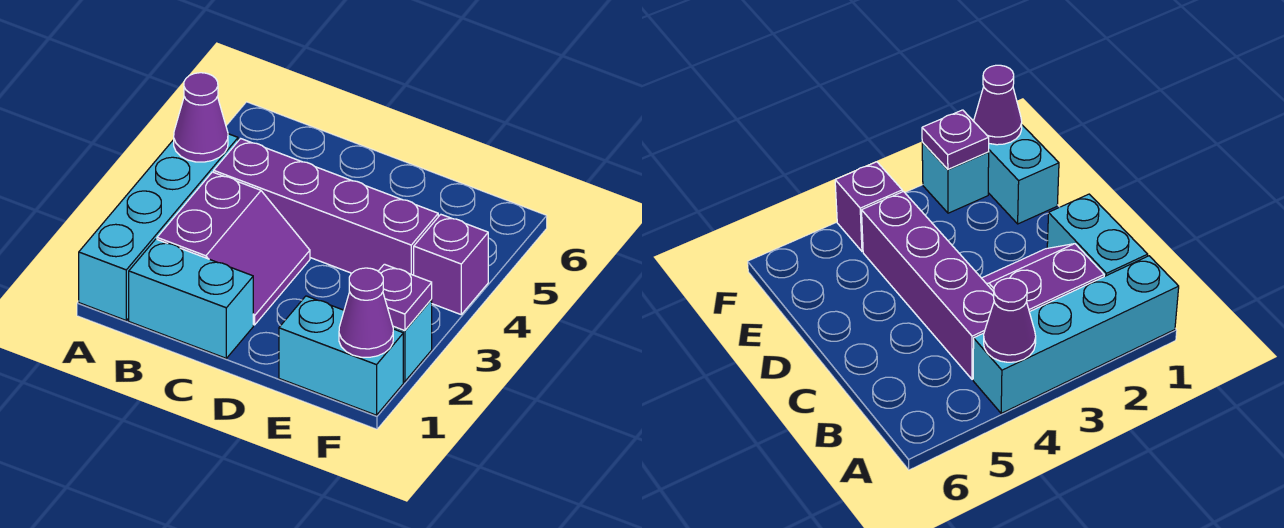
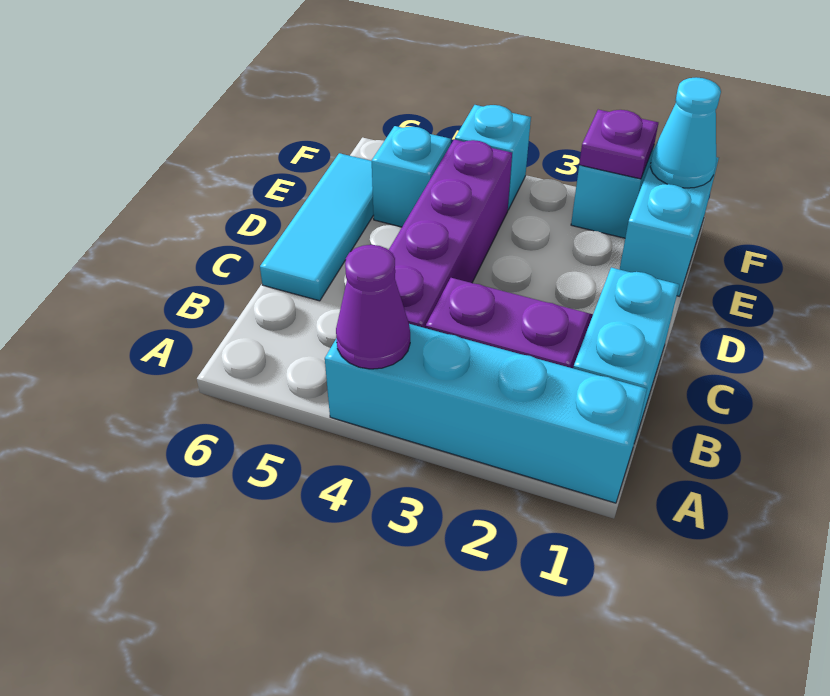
none -> cyan 1x3 tile [260,153,373,301]
none -> cyan 1x1 brick [372,126,451,227]
purple 1x1 cone [339,268,393,357] -> cyan 1x1 cone [650,77,721,188]
purple 1x1 brick [414,214,488,314] -> cyan 1x1 brick [455,105,531,210]

